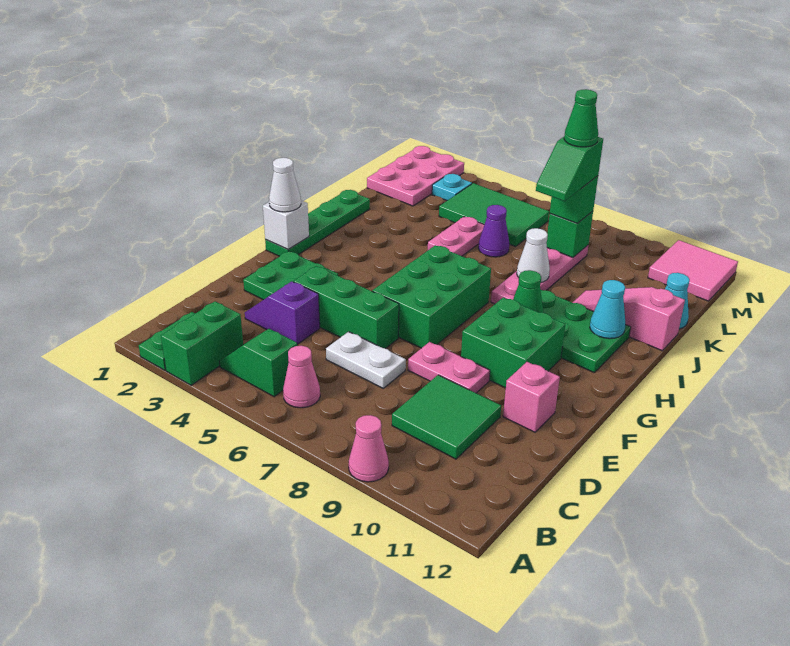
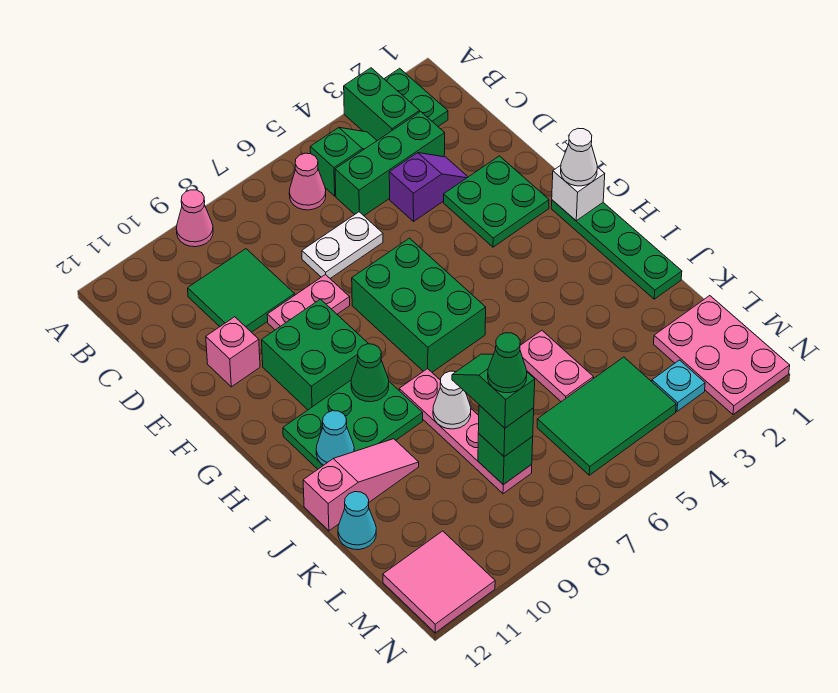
green 1x3 brick [294,266,399,349] -> green 1x3 brick moved to [335,112,445,216]
purple 1x1 cone [478,205,509,257] -> none

